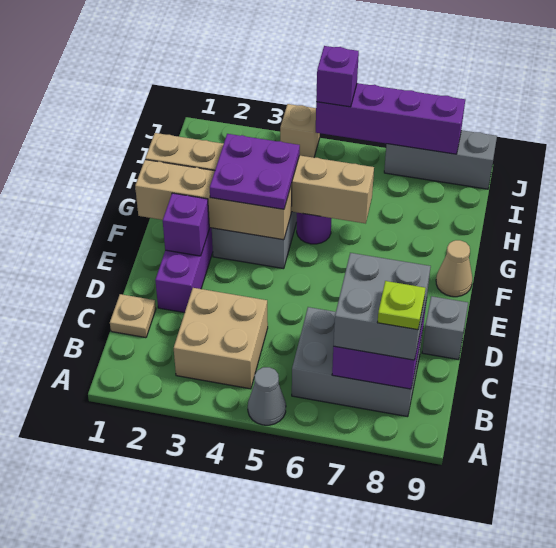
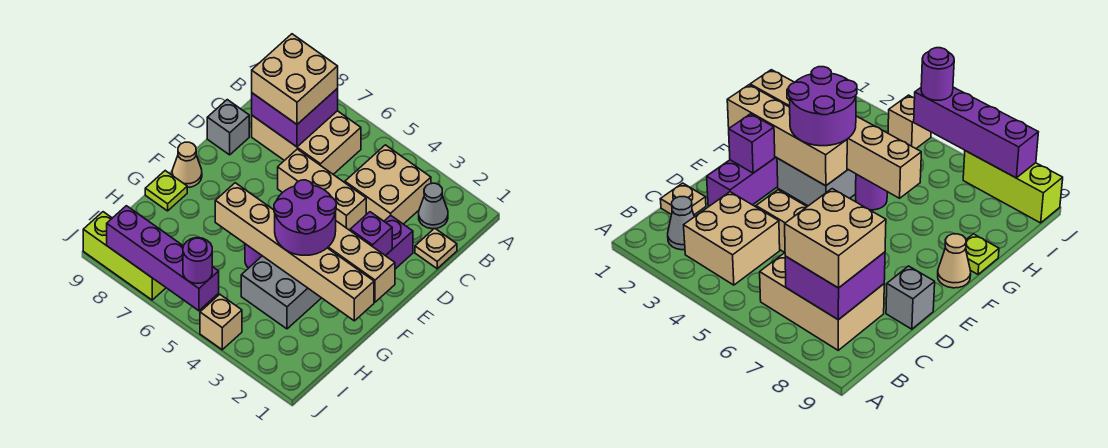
grey 1x1 cone [248,367,286,425] -> grey 1x1 cone moved to [419,183,448,229]
grey 2x3 brick [292,307,423,417] -> tan 2x3 brick [252,111,361,174]
grey 2x2 brick [334,253,431,360] -> tan 2x2 brick [252,34,338,124]
lime 1x1 plate [377,281,425,330] -> lime 1x1 plate moved to [145,171,187,211]
none -> tan 1x3 brick [278,149,366,230]
purple 2x2 plate [210,134,300,209] -> purple 2x2 round brick [274,180,336,255]
purple 1x1 brick [316,46,359,107] -> purple 1x1 round brick [183,238,212,284]
grey 1x3 brick [384,130,497,189] -> lime 1x3 brick [83,212,166,300]

